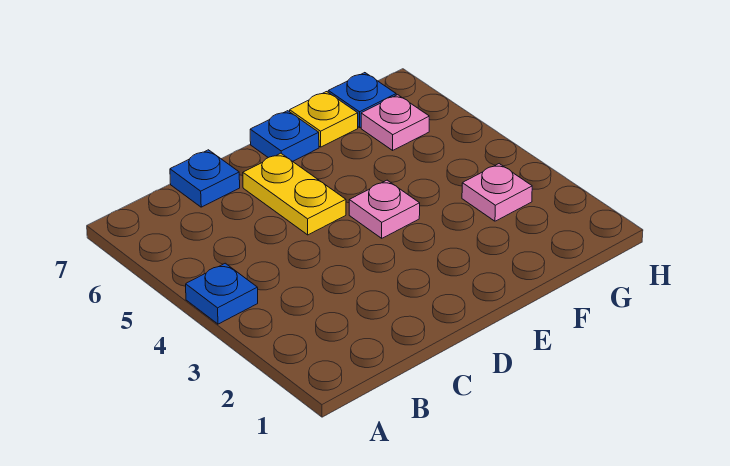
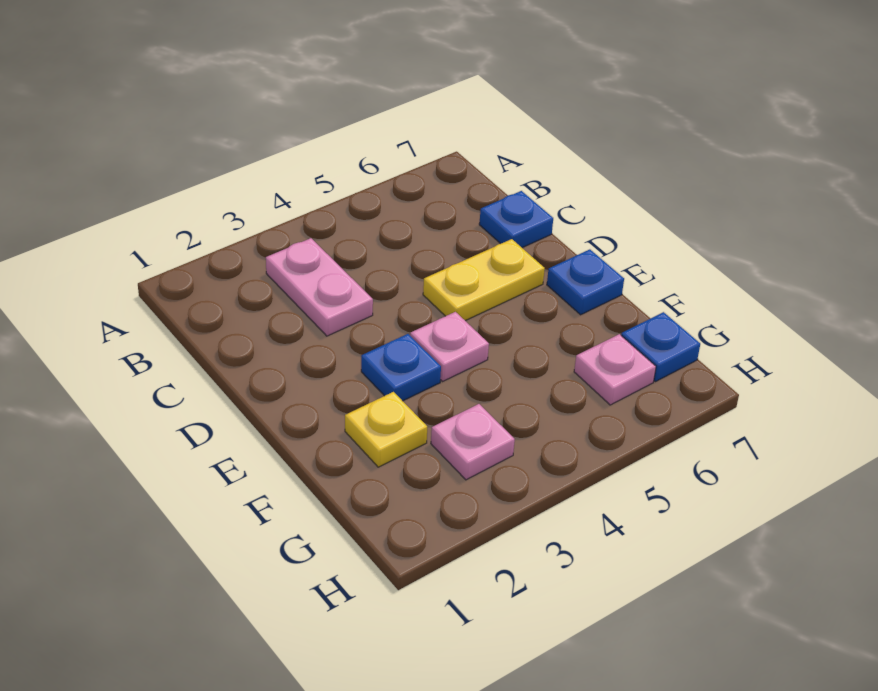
blue 1x1 plate [186,263,258,324] -> blue 1x1 plate moved to [361,334,441,401]
none -> pink 1x2 plate [266,238,373,336]
yellow 1x1 plate [290,92,358,147] -> yellow 1x1 plate moved to [345,392,427,467]

